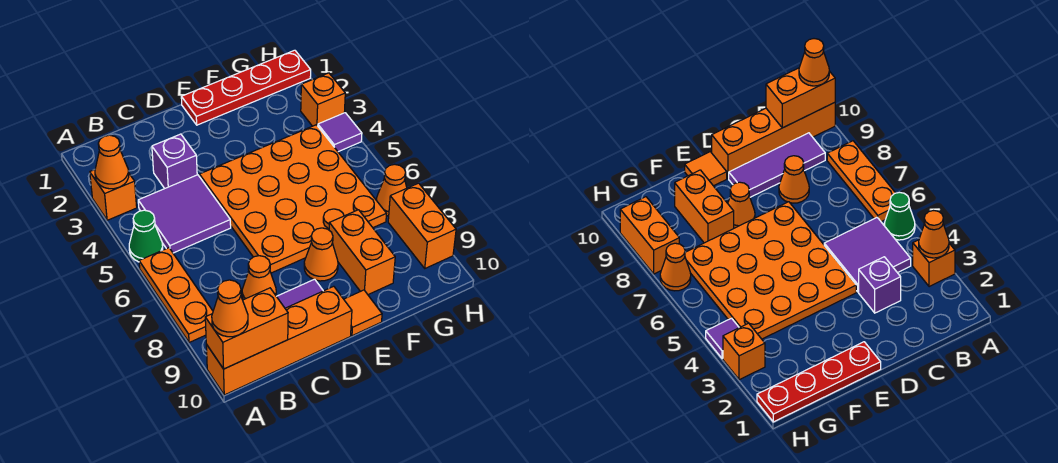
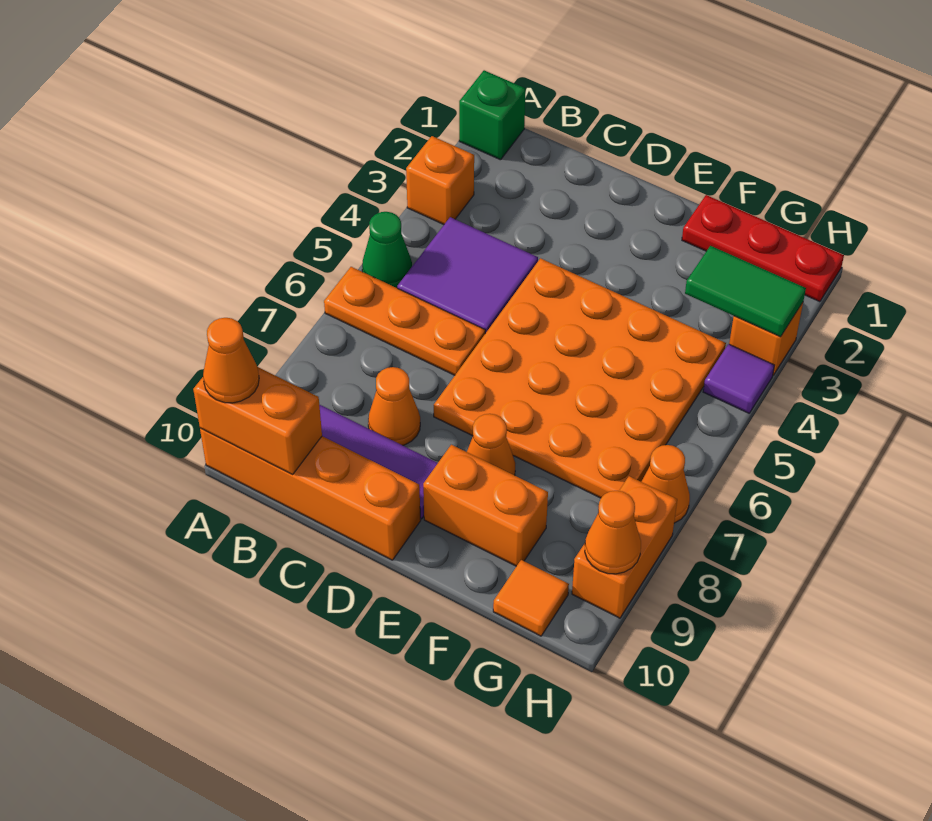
none -> green 1x1 brick [459,70,526,160]
orange 1x1 cone [95,135,129,189] -> orange 1x1 cone moved to [585,491,641,574]
orange 1x3 plate [139,248,213,343] -> orange 1x3 plate turned to [324,267,485,375]
purple 1x1 brick [152,134,197,188] -> none
red 1x4 plate [181,50,311,125] -> red 1x3 plate [682,195,844,302]
orange 1x1 tile [344,290,382,336] -> orange 1x1 tile moved to [493,560,569,636]
orange 1x2 brick [329,210,395,295] -> orange 1x2 brick turned to [423,445,548,566]
none -> green 1x2 tile [685,246,806,337]

